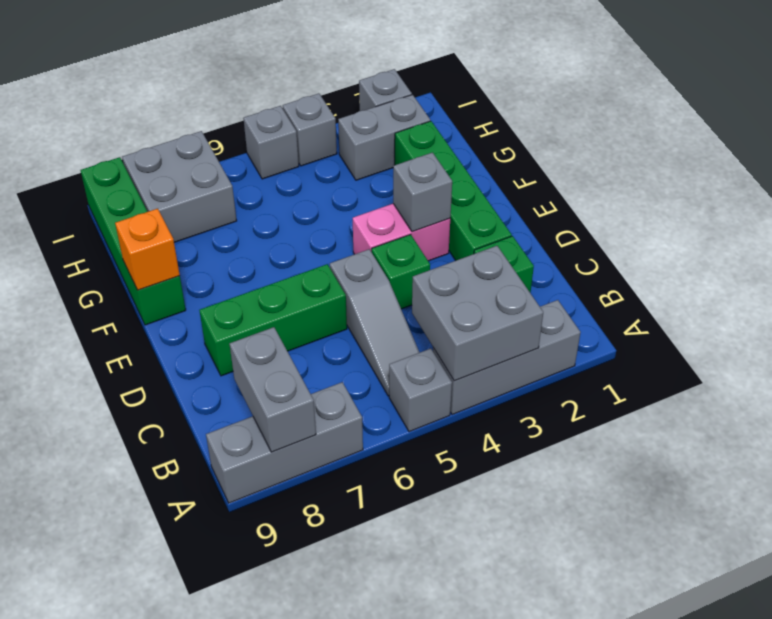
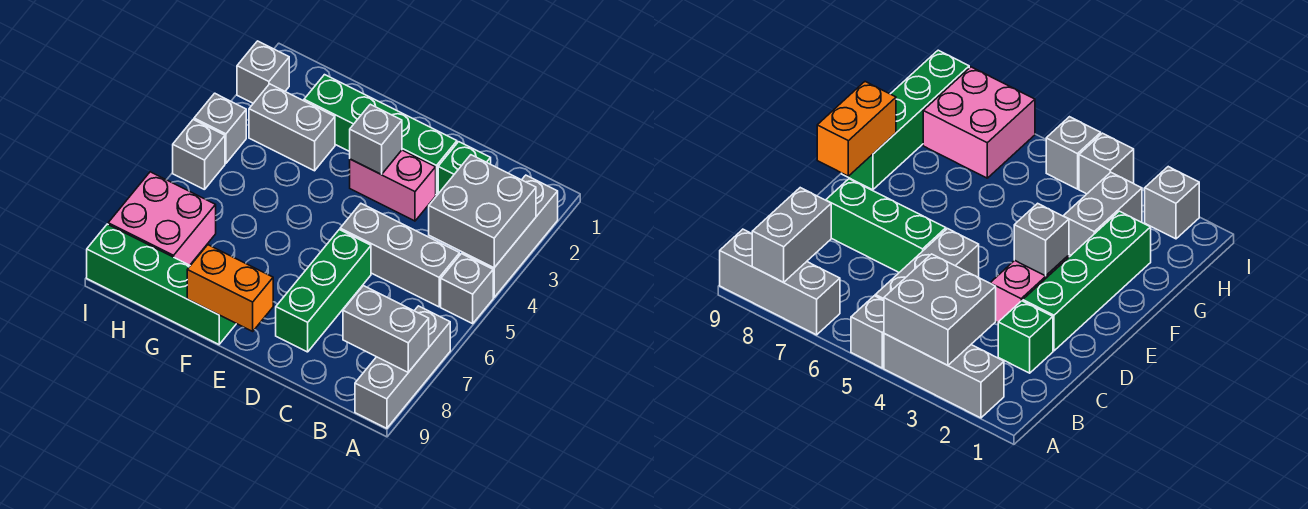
grey 1x3 slope [330,249,420,396] -> grey 1x3 brick [340,204,460,307]
green 1x1 brick [372,234,430,309] -> none
pink 1x2 brick [353,204,450,261] -> pink 1x2 brick turned to [350,150,436,221]
orange 1x1 brick [115,209,180,290] -> orange 1x2 brick [187,245,273,331]
grey 1x2 brick [338,95,430,180] -> grey 1x2 brick turned to [249,84,335,171]
grey 2x2 brick [122,131,237,242] -> pink 2x2 brick [108,172,216,265]

